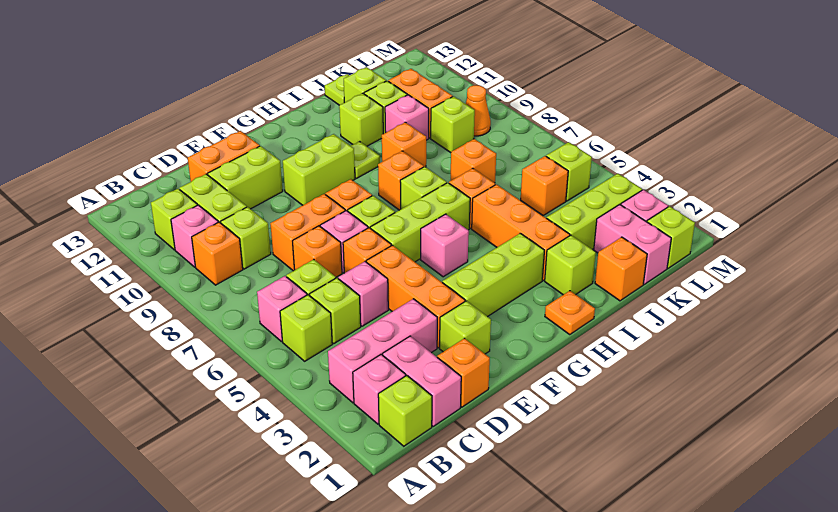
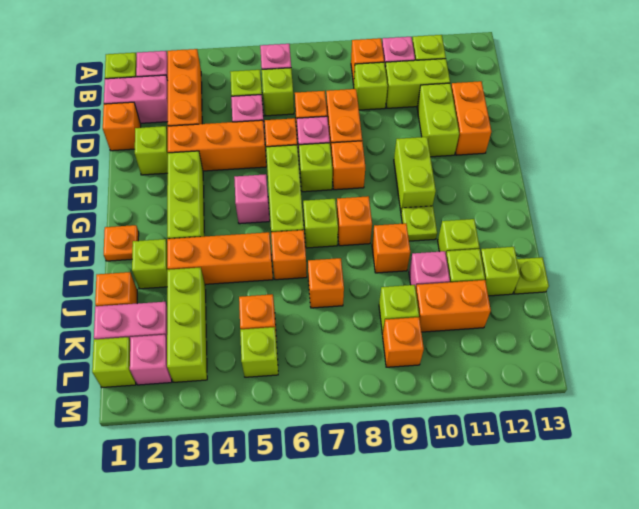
pink 1x3 brick [328,299,437,403] -> orange 1x3 brick [168,49,202,126]
lime 1x1 brick [280,295,332,361] -> none
orange 1x1 cone [466,85,491,136] -> orange 1x1 brick [383,317,424,367]

